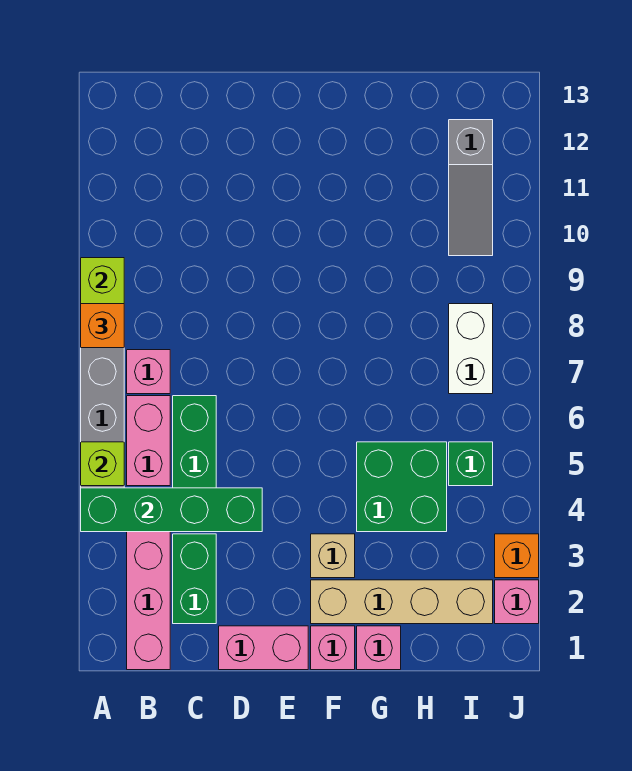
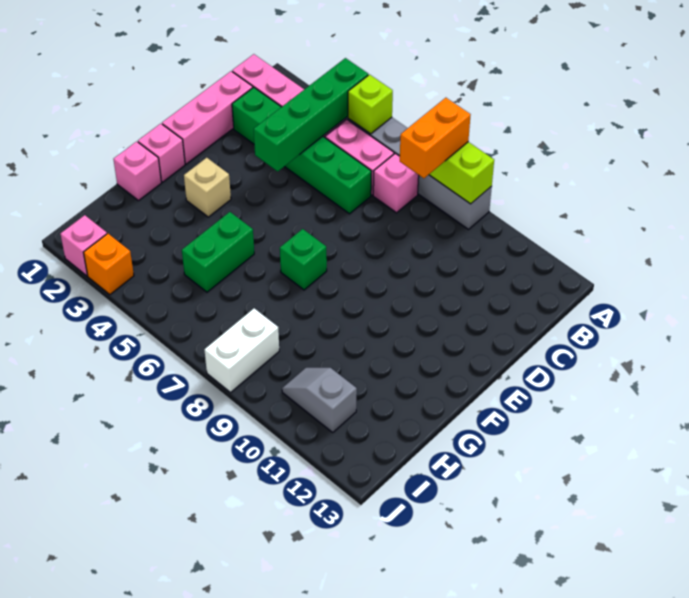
orange 1x1 brick [81,304,124,348] -> orange 1x2 brick [400,98,471,178]
pink 1x2 brick [219,626,308,670] -> pink 1x3 brick [162,71,253,164]
tan 1x4 brick [311,580,493,624] -> none
green 2x2 brick [357,442,447,532] -> green 1x2 brick [182,212,254,292]
green 1x1 brick [449,442,493,486] -> green 1x1 brick moved to [280,229,327,290]
white 1x2 brick [449,304,493,394] -> white 1x2 brick turned to [204,308,279,392]
grey 1x3 slope [449,120,493,256] -> grey 1x2 slope [282,368,357,432]

